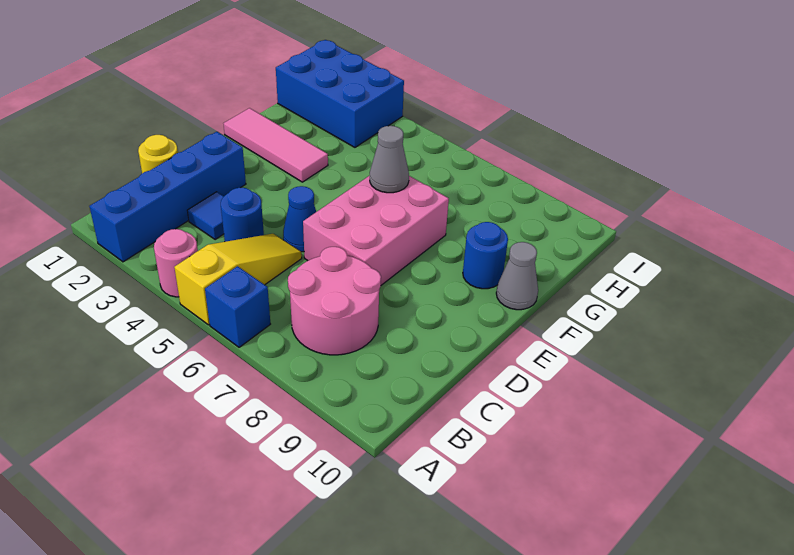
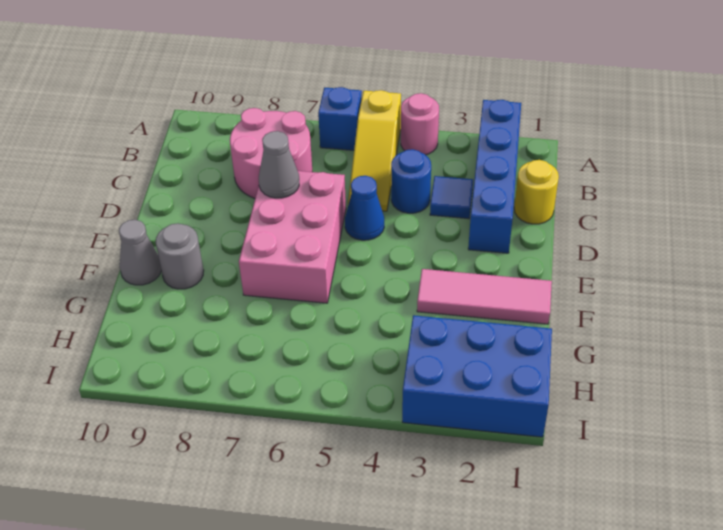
grey 1x1 cone [370,126,409,193] -> grey 1x1 cone moved to [259,131,299,198]
blue 1x1 round brick [463,222,508,289] -> grey 1x1 round brick [156,223,204,289]

